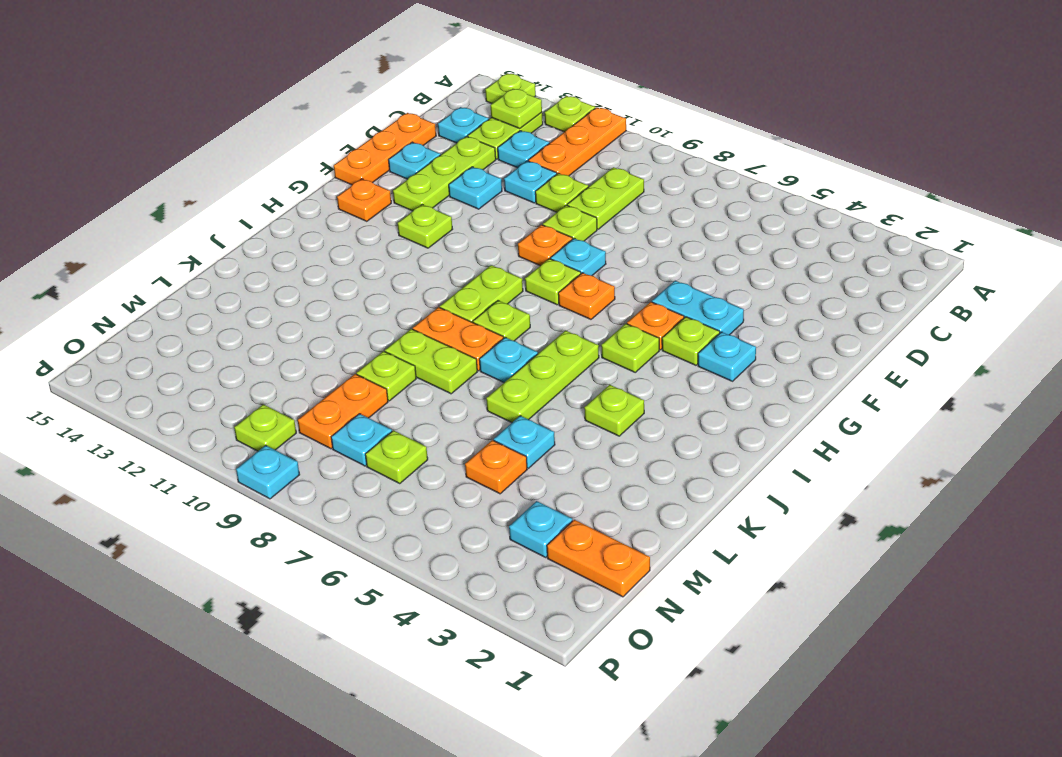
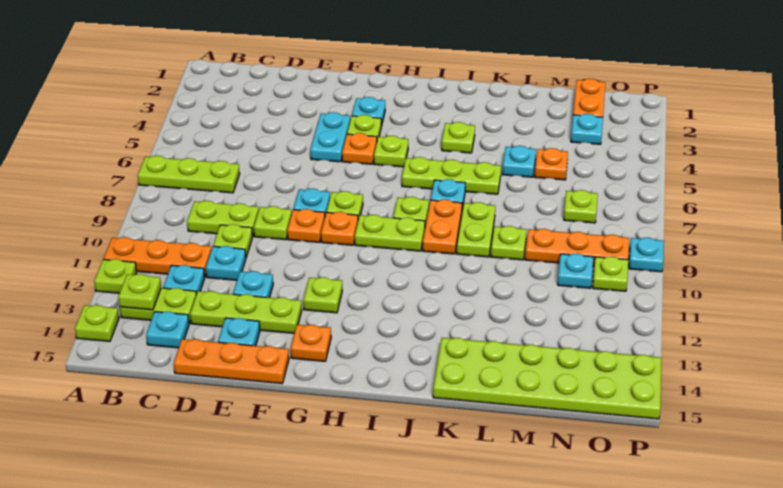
none -> lime 1x3 plate [138,156,240,193]
orange 1x1 plate [558,273,615,319] -> orange 1x1 plate moved to [321,212,358,245]
none -> lime 2x6 plate [433,338,662,419]
orange 1x2 plate [298,374,388,449] -> orange 1x3 plate [525,229,629,266]
cyan 1x1 plate [331,414,392,466] -> cyan 1x1 plate moved to [558,253,593,288]

